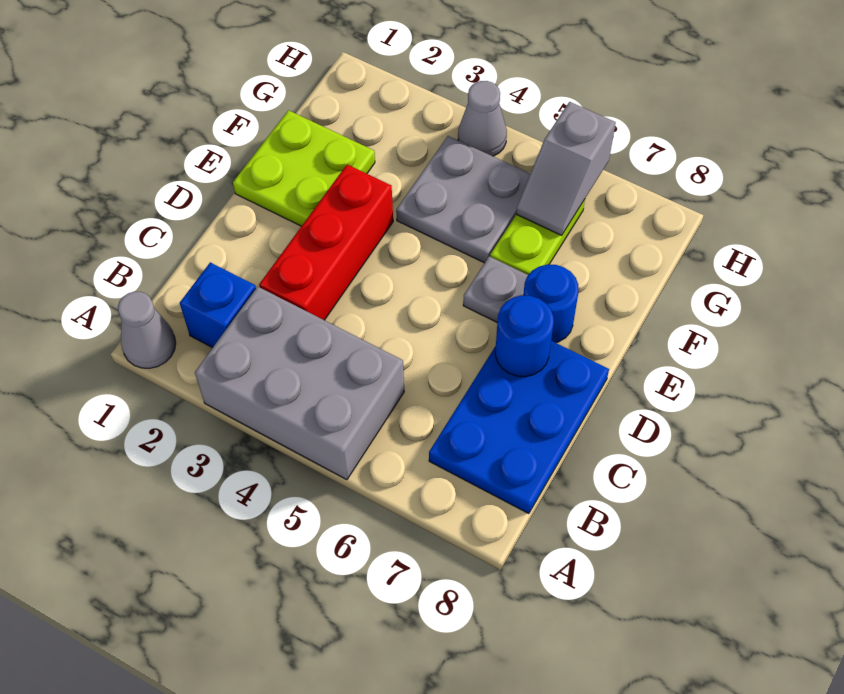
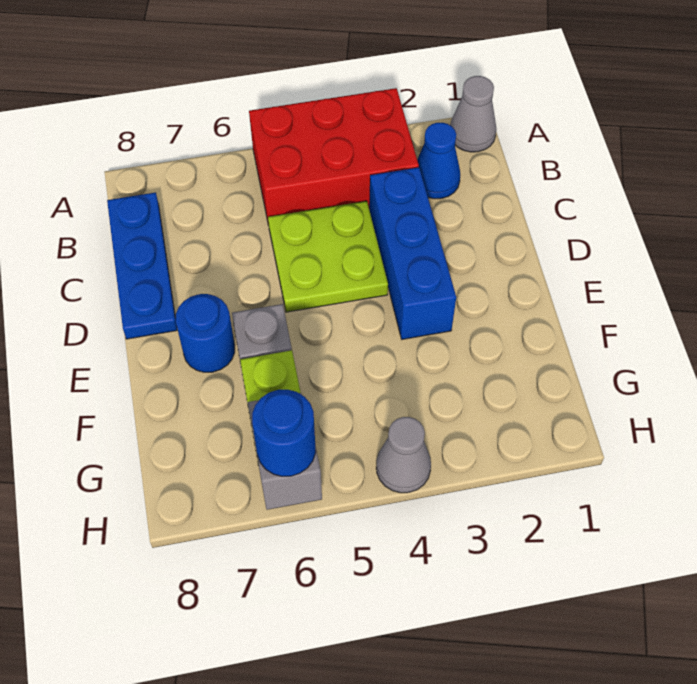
grey 2x3 brick [195,287,404,480] -> red 2x3 brick [249,88,419,225]
blue 1x1 brick [180,262,256,348] -> blue 1x1 cone [417,123,460,199]
blue 2x3 plate [429,341,609,514] -> blue 1x3 plate [107,192,177,339]
red 1x3 brick [259,165,393,320] -> blue 1x3 brick [369,167,456,339]
blue 1x1 round brick [495,296,554,377] -> blue 1x1 round brick moved to [252,390,316,476]
lime 2x2 plate [233,110,375,226] -> lime 2x2 plate moved to [268,201,388,312]
grey 2x2 plate [396,136,530,263] -> none

